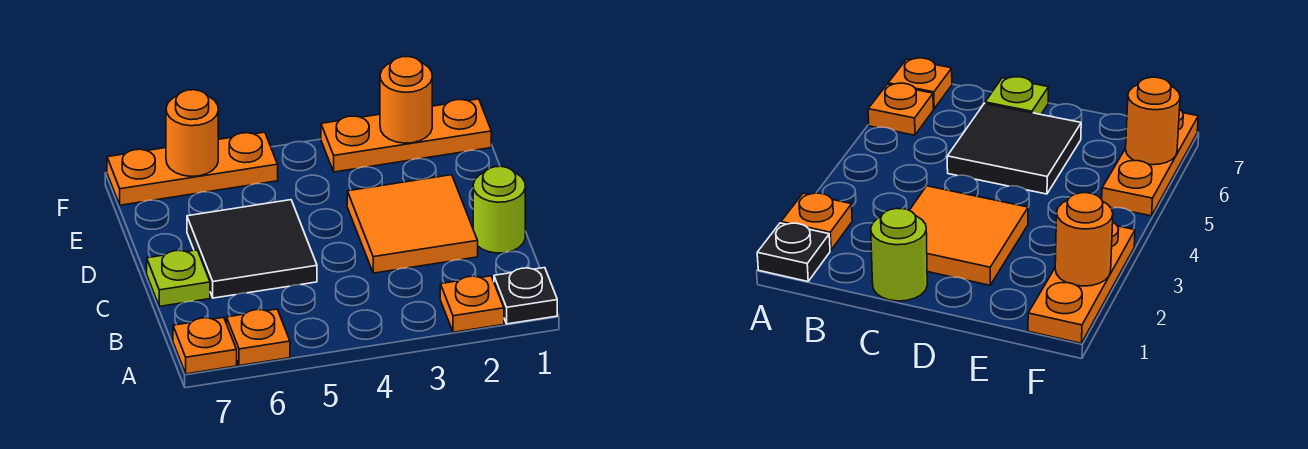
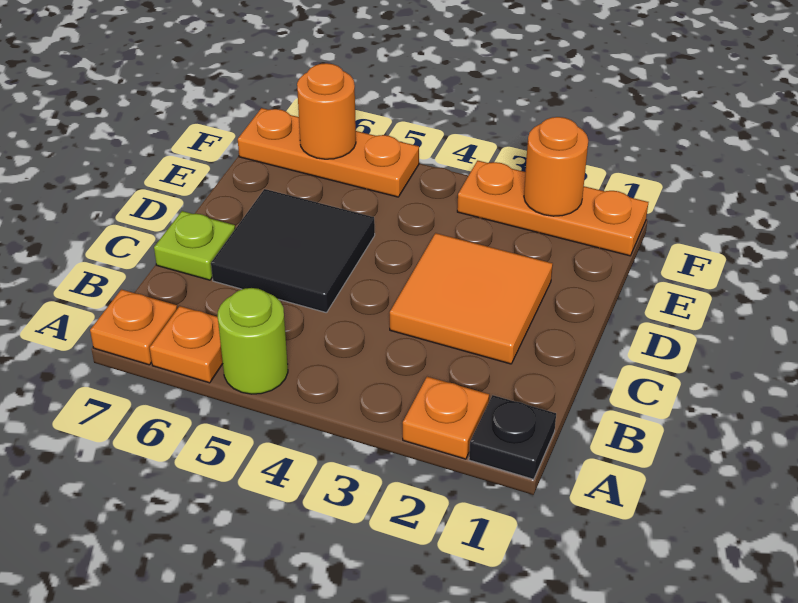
lime 1x1 round brick [473,166,525,253] -> lime 1x1 round brick moved to [218,288,288,394]

